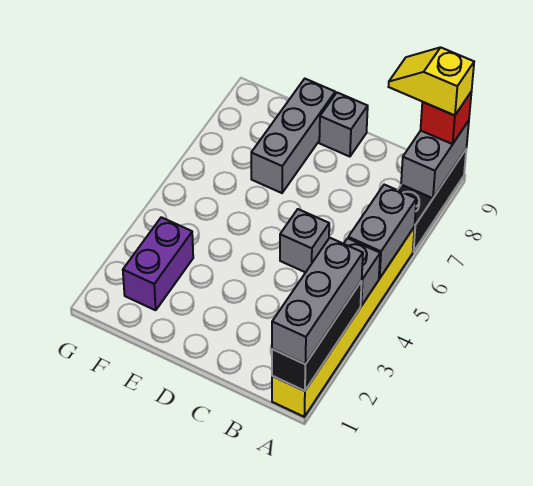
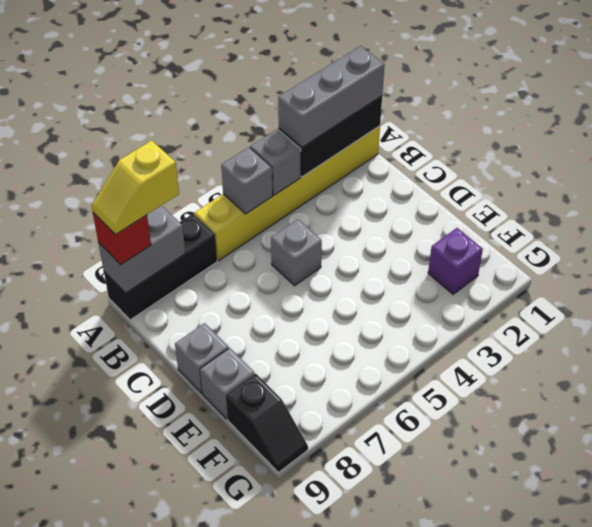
grey 1x2 brick [348,185,416,278] -> grey 1x1 brick [221,147,273,214]
yellow 1x2 slope [389,47,474,115] -> yellow 1x2 slope turned to [91,140,179,235]
grey 1x3 brick [251,79,335,193] -> grey 1x1 brick [200,348,254,419]
purple 1x2 brick [123,217,193,310] -> purple 1x1 brick [428,228,483,294]
none -> black 1x2 slope [226,373,308,472]

